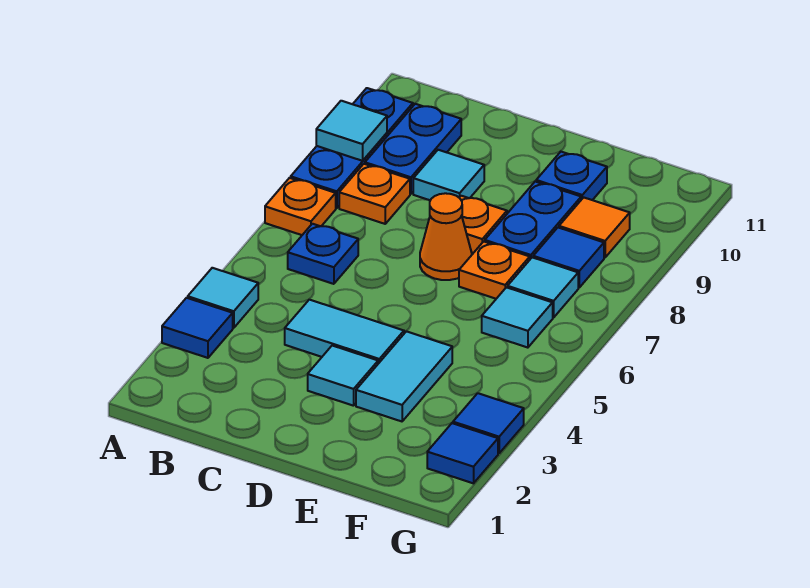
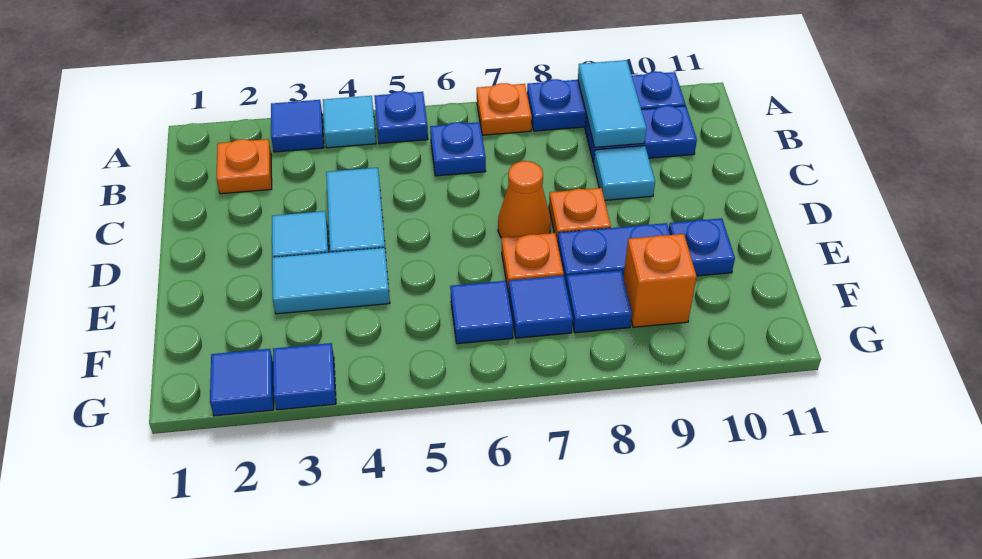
none -> blue 1x1 plate [374,91,428,144]
cyan 1x1 tile [316,101,387,161] -> cyan 1x2 tile [578,60,647,147]
orange 1x1 plate [339,164,410,224] -> orange 1x1 plate moved to [216,139,272,194]
cyan 1x1 tile [482,287,553,348] -> blue 1x1 tile [450,281,513,344]
cyan 1x1 tile [508,257,578,318] -> blue 1x1 tile [509,276,573,338]
orange 1x1 tile [559,197,630,258] -> orange 1x1 brick [623,234,697,327]

